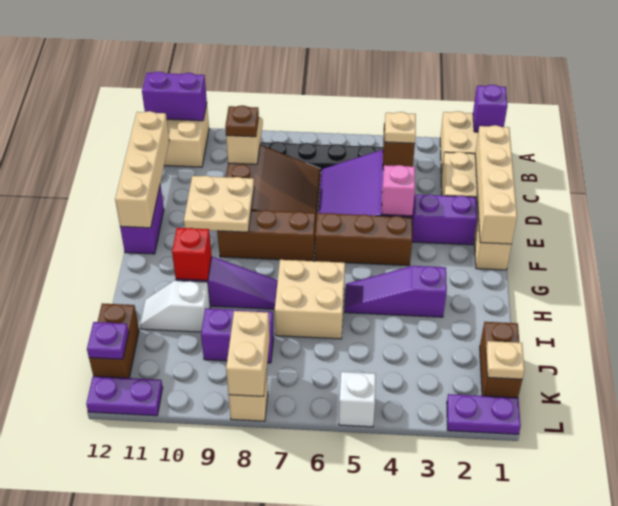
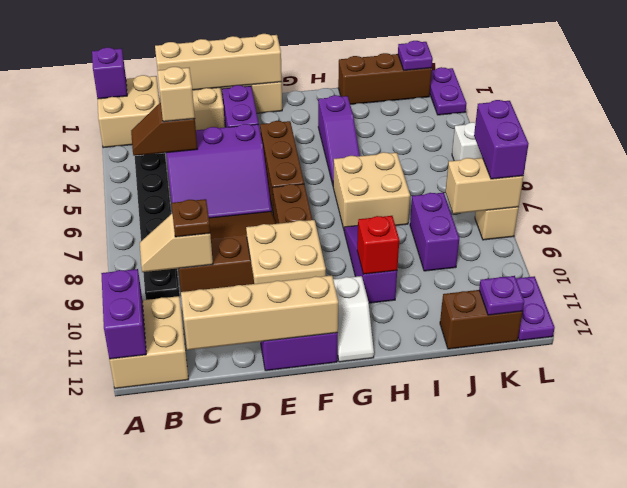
tan 1x1 plate [385,112,416,143] -> tan 1x1 brick [157,67,195,122]
pink 1x1 brick [382,165,415,216] -> none
white 1x2 slope [140,280,210,332] -> white 1x2 slope moved to [333,276,374,362]
brown 1x2 brick [480,322,522,398] -> brown 1x3 brick [338,53,432,104]
tan 1x1 plate [486,341,524,379] -> purple 1x1 plate [398,41,433,70]
none -> purple 1x2 brick [474,100,529,179]

